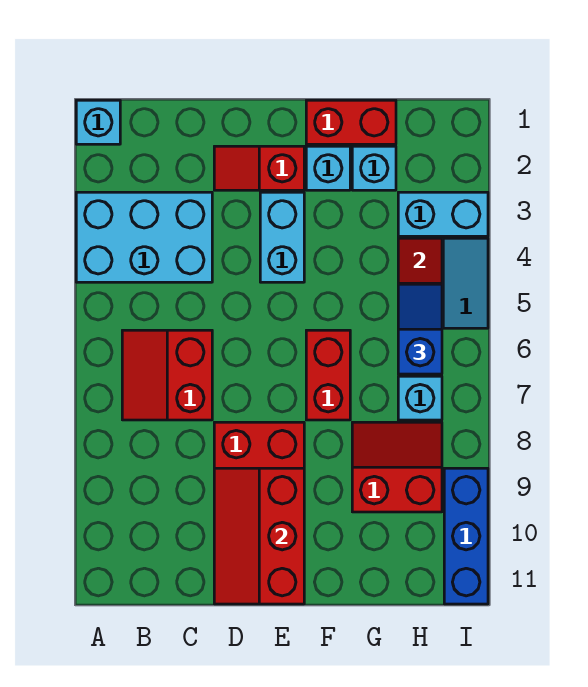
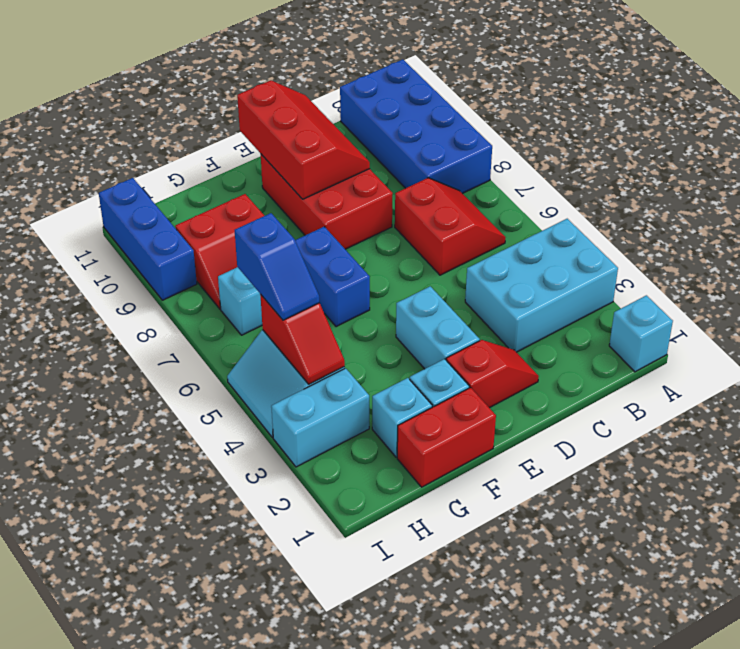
none -> blue 2x4 brick [340,59,492,194]
red 1x2 brick [306,330,350,420] -> blue 1x2 brick [295,227,370,327]

